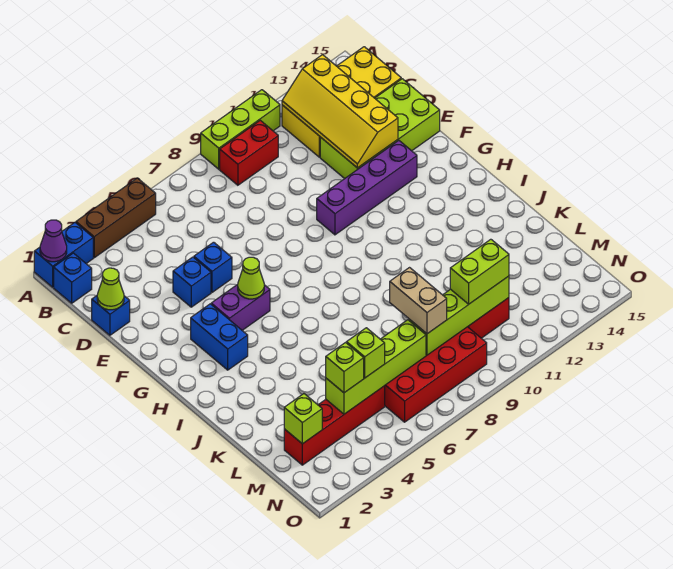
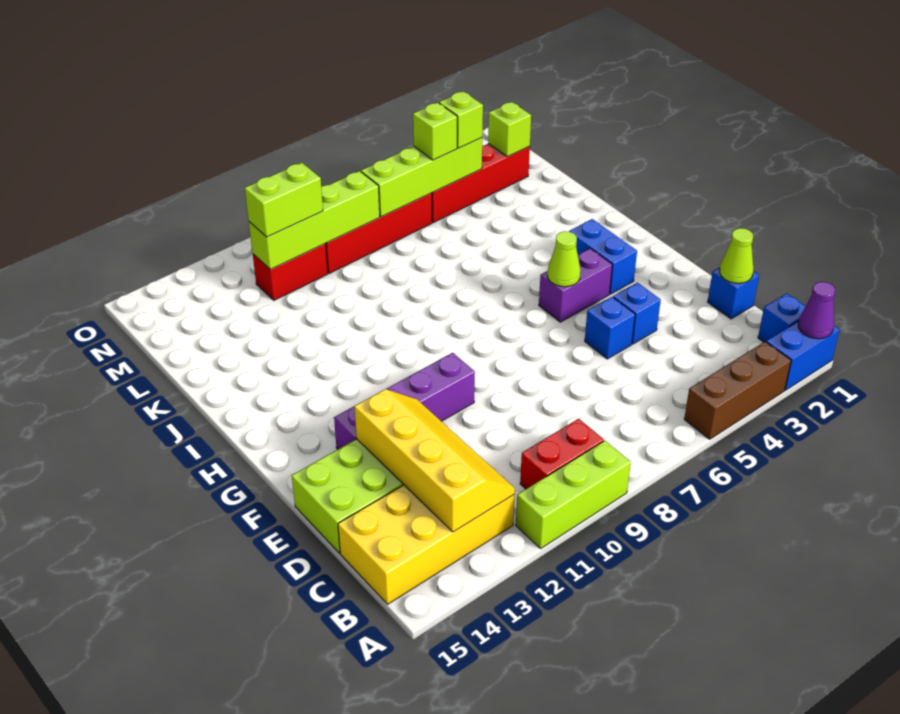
tan 1x2 brick [390,268,447,334] -> none

